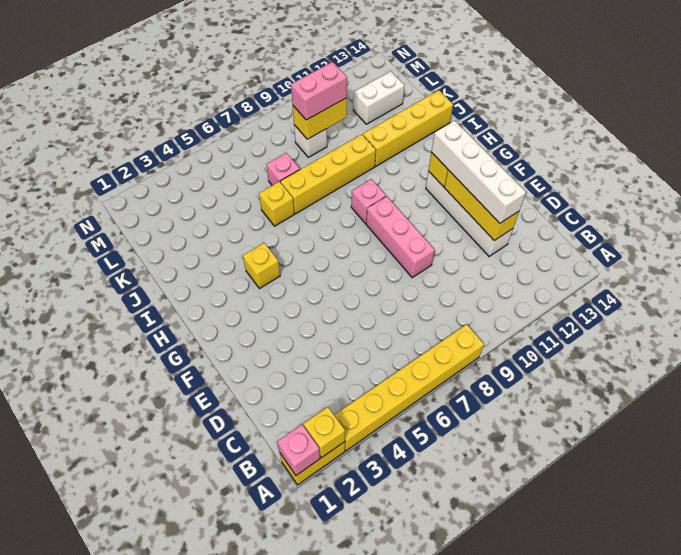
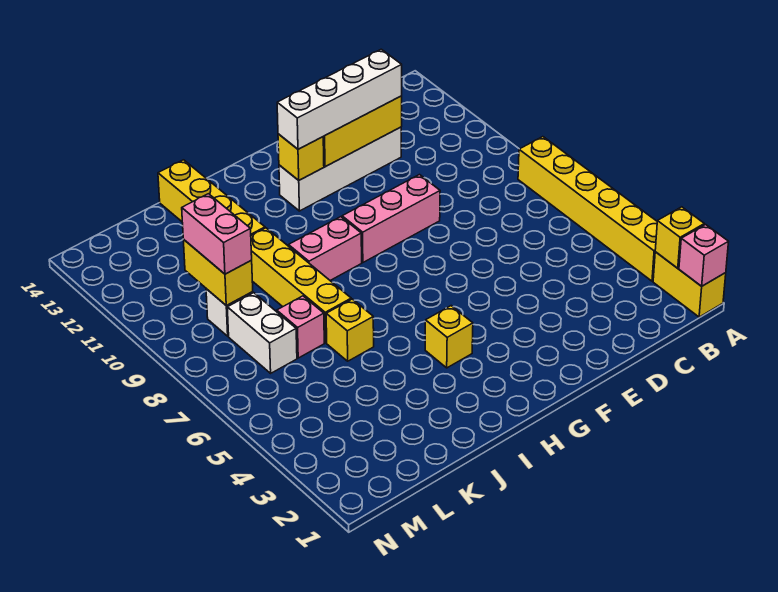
pink 1x1 brick [351,179,386,224] -> pink 1x2 brick [289,217,362,280]
white 1x2 brick [353,71,404,124] -> white 1x2 brick moved to [227,293,297,373]

